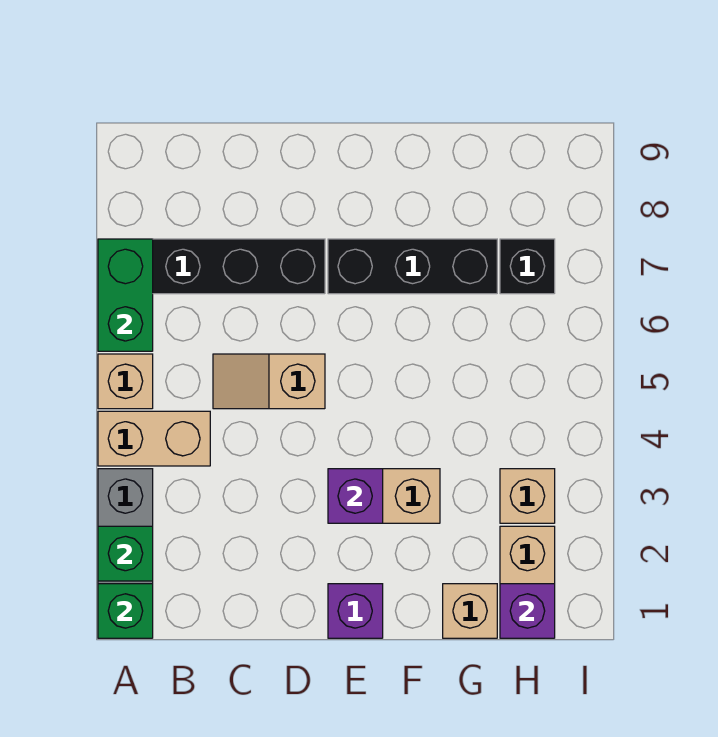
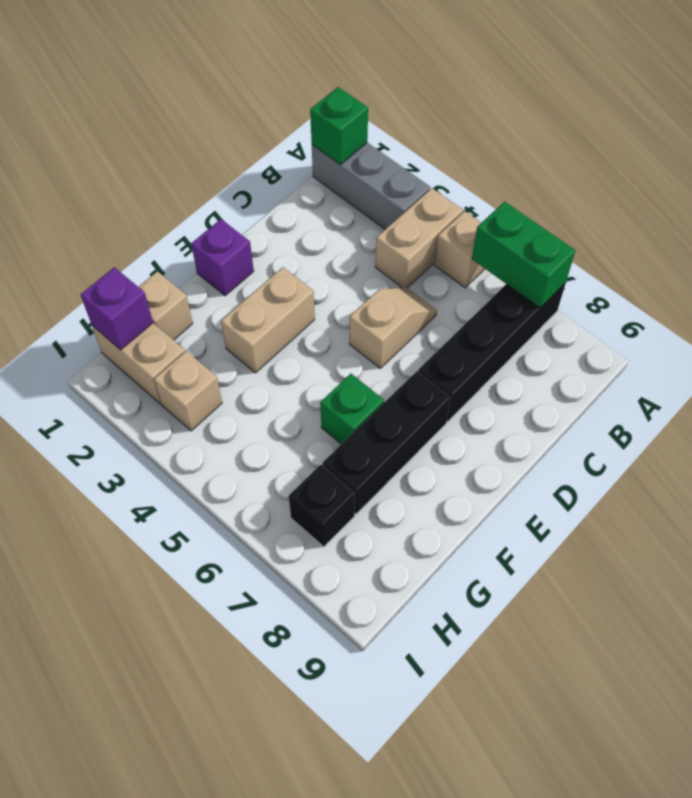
green 1x1 brick [98,526,153,581] -> green 1x1 brick moved to [320,374,384,444]
purple 1x1 brick [328,469,383,523] -> none

